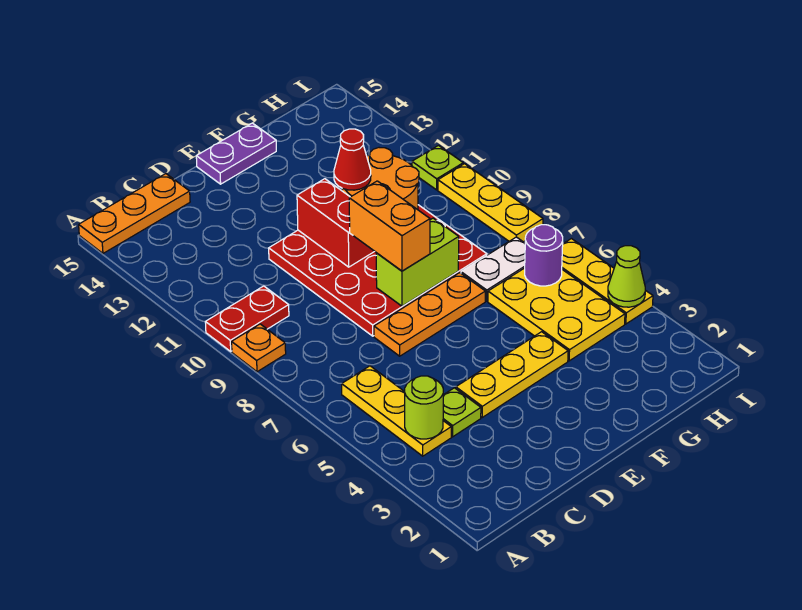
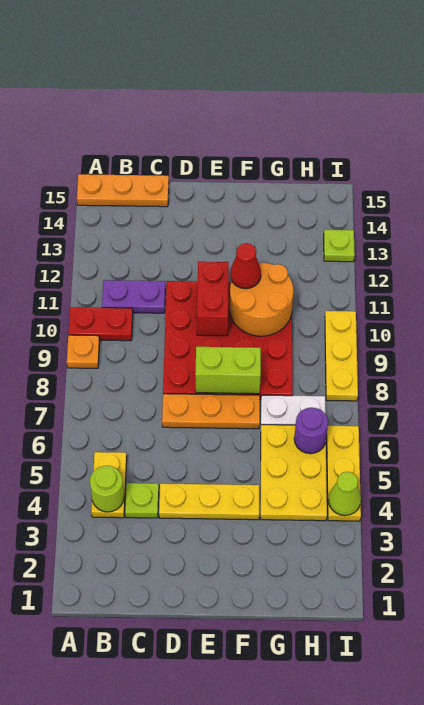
yellow 1x3 plate [342,366,451,456] -> yellow 1x2 plate [91,452,127,518]
orange 1x2 brick [349,181,430,271] -> none
purple 1x2 plate [196,123,276,184] -> purple 1x2 plate moved to [102,280,165,313]
lime 1x1 plate [412,146,463,190] -> lime 1x1 plate moved to [324,230,355,262]

